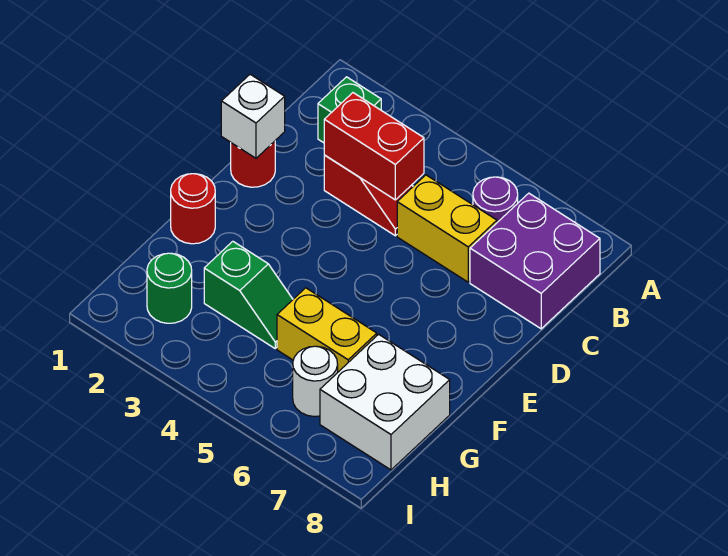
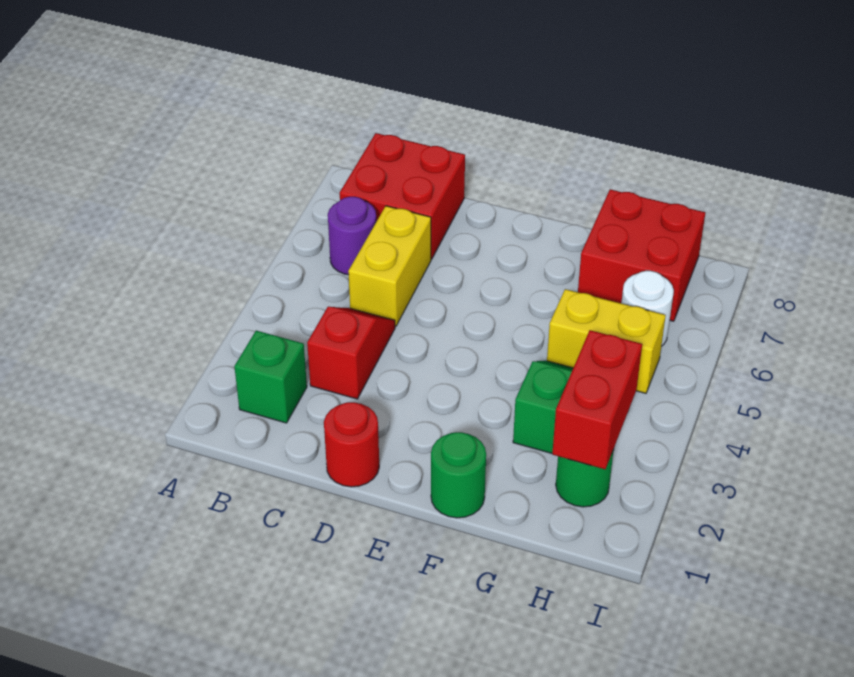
purple 2x2 brick [470,193,600,329] -> red 2x2 brick [340,133,465,259]
red 1x2 brick [324,93,424,200] -> red 1x2 brick moved to [552,330,642,469]
white 1x1 brick [221,74,285,158] -> none
red 1x1 round brick [171,174,215,244] -> green 1x1 round brick [431,432,486,518]
yellow 1x2 brick [277,288,377,372] -> yellow 1x2 brick turned to [547,289,666,393]
white 2x2 brick [320,334,450,470] -> red 2x2 brick [578,189,705,321]

